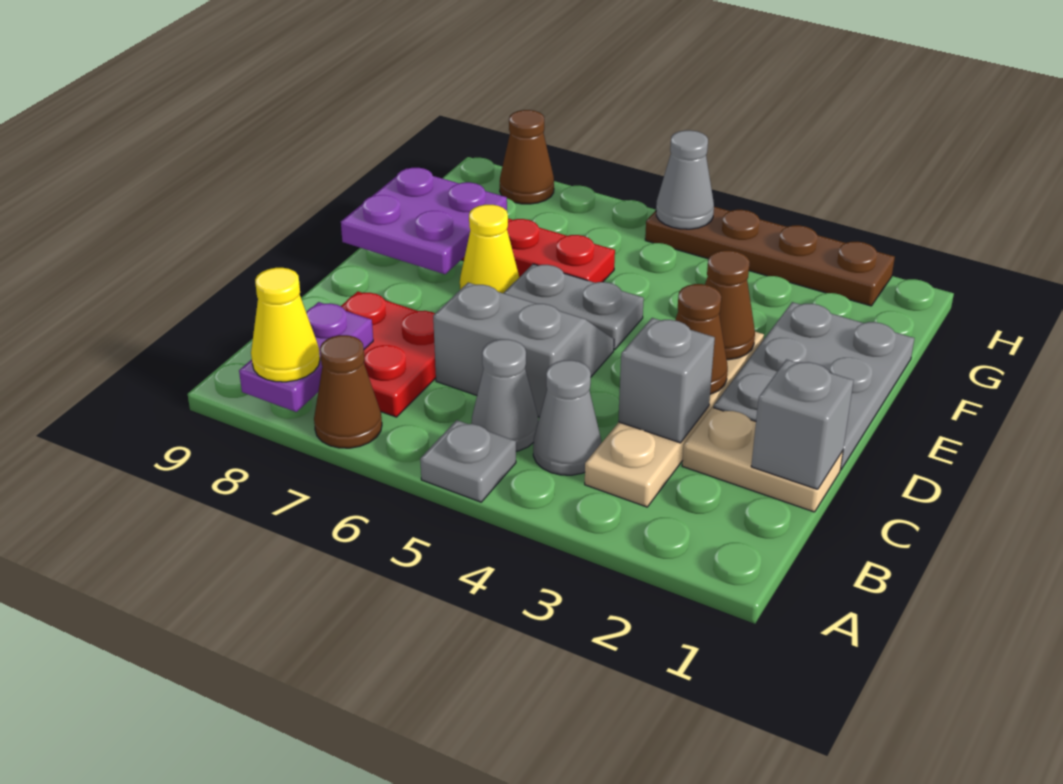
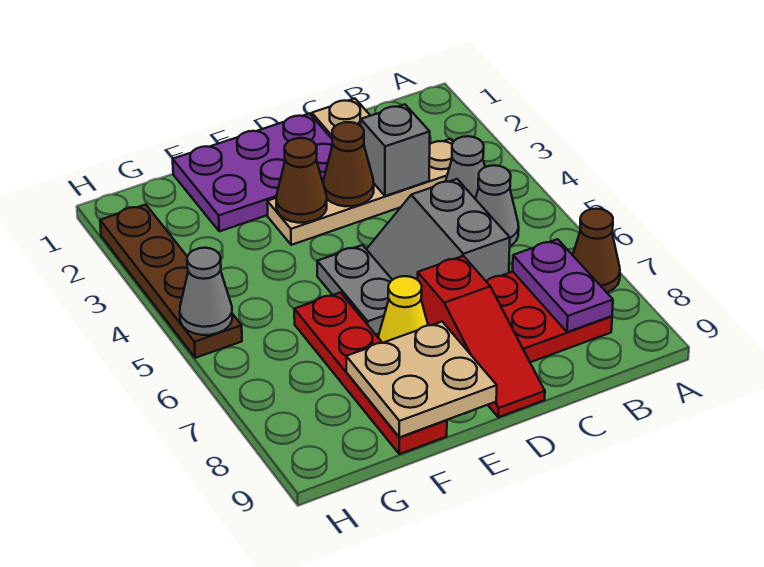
grey 1x1 plate [420,420,516,502] -> none
purple 1x2 plate [239,302,373,412] -> purple 1x2 plate turned to [513,239,613,332]
yellow 1x1 cone [251,268,320,382] -> none
grey 1x1 brick [751,359,854,489] -> none
grey 2x3 plate [713,302,914,470] -> purple 2x3 plate [173,114,333,231]
none -> red 1x3 slope [418,256,545,417]
purple 2x2 plate [341,168,507,274] -> tan 2x2 plate [346,322,497,437]
brown 1x1 cone [500,110,554,204] -> none

